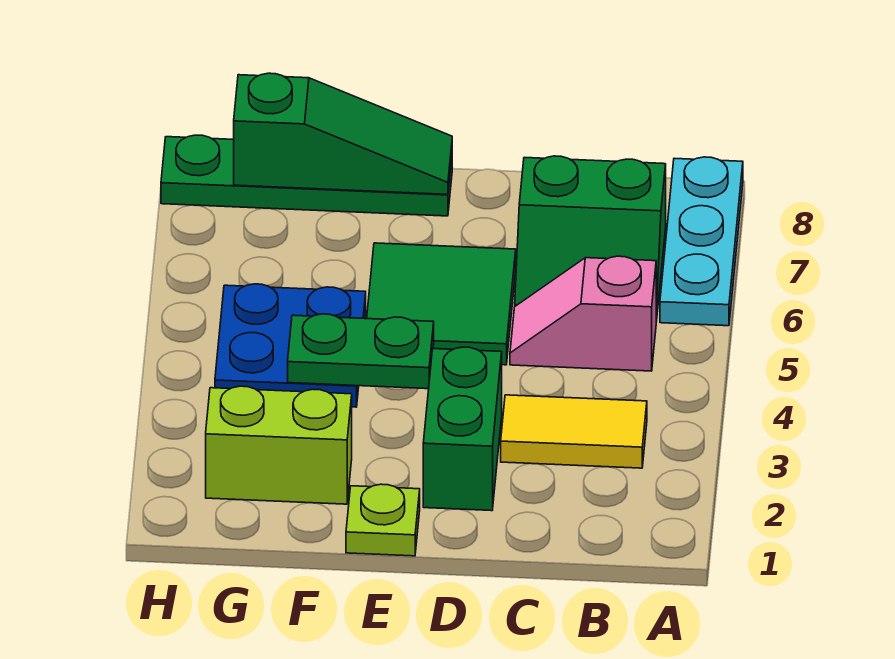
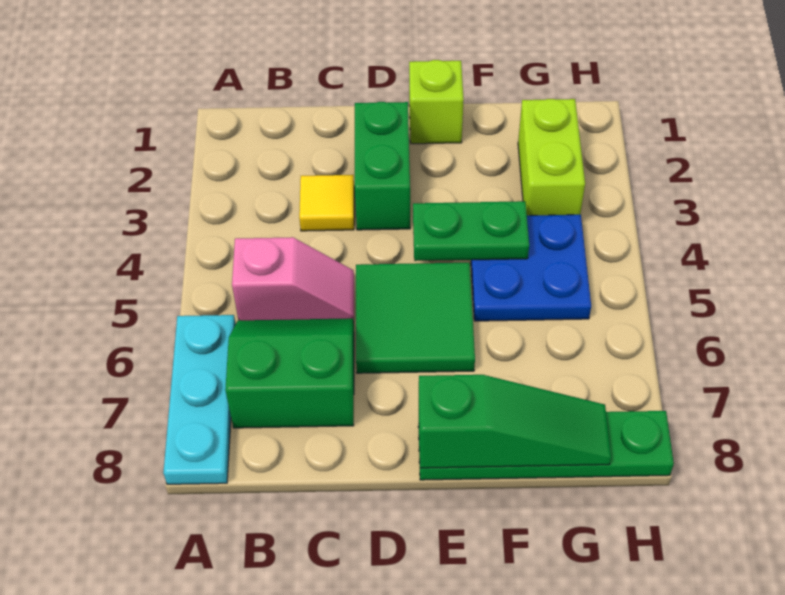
yellow 1x2 tile [501,395,647,468] -> yellow 1x1 tile [299,175,354,231]
lime 1x1 plate [346,484,420,556] -> lime 1x1 brick [409,60,464,144]
green 1x3 slope [234,73,452,194] -> green 1x3 slope turned to [419,375,611,468]
lime 1x2 brick [206,386,352,504] -> lime 1x2 brick turned to [518,99,585,216]

